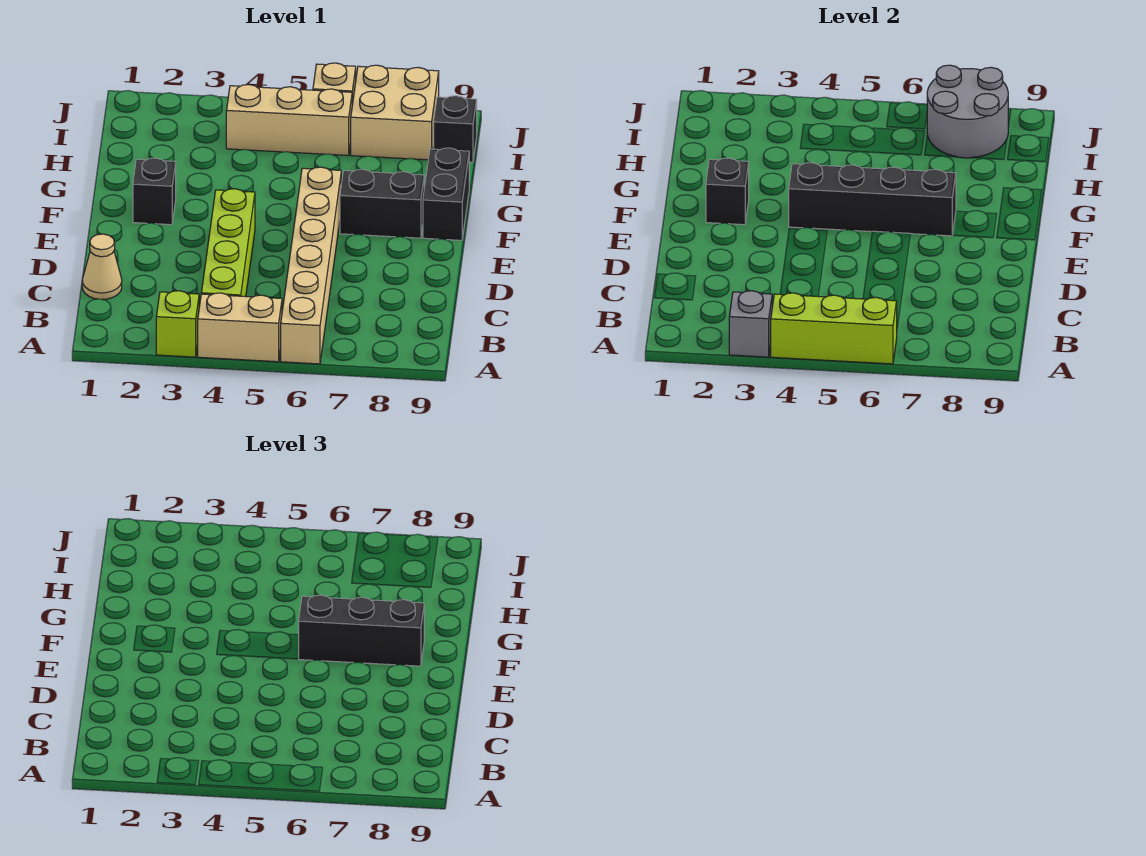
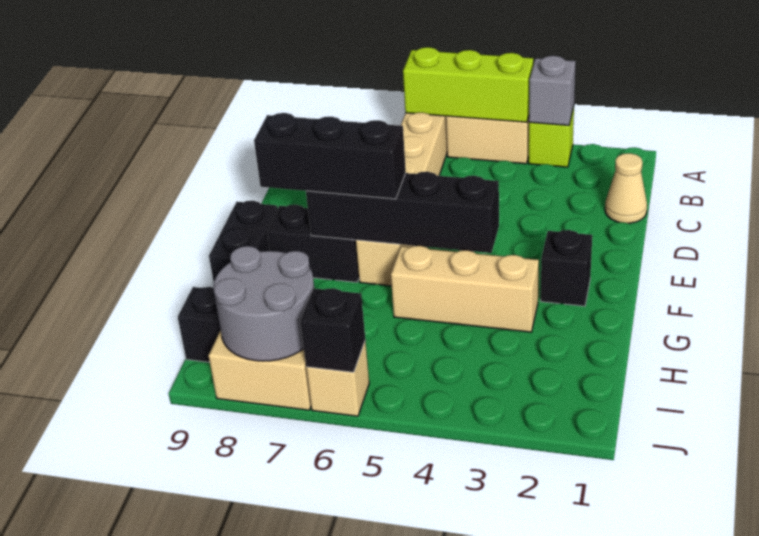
lime 1x4 brick [201,189,255,297] -> none
black 1x1 brick [706,158,749,225] -> black 1x1 brick moved to [300,288,365,372]
tan 1x3 brick [226,85,352,156] -> tan 1x3 brick moved to [391,246,539,332]

